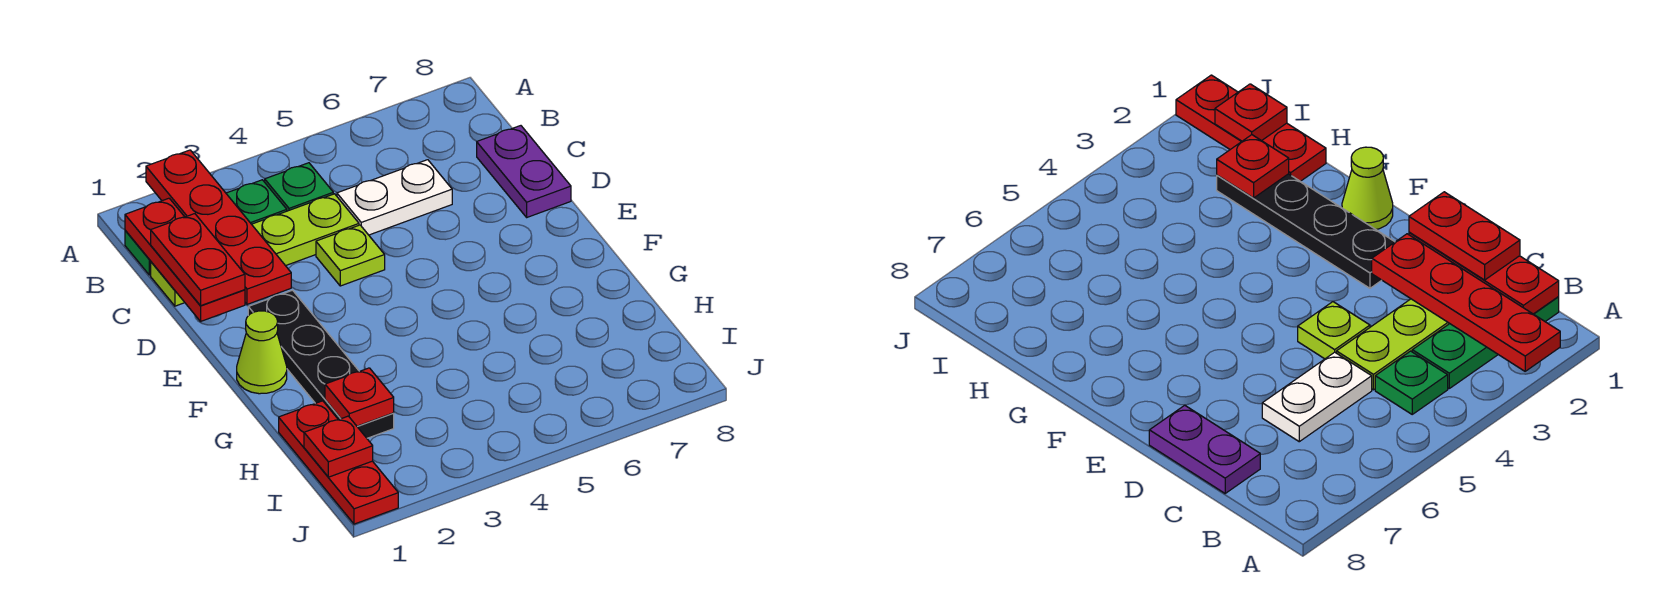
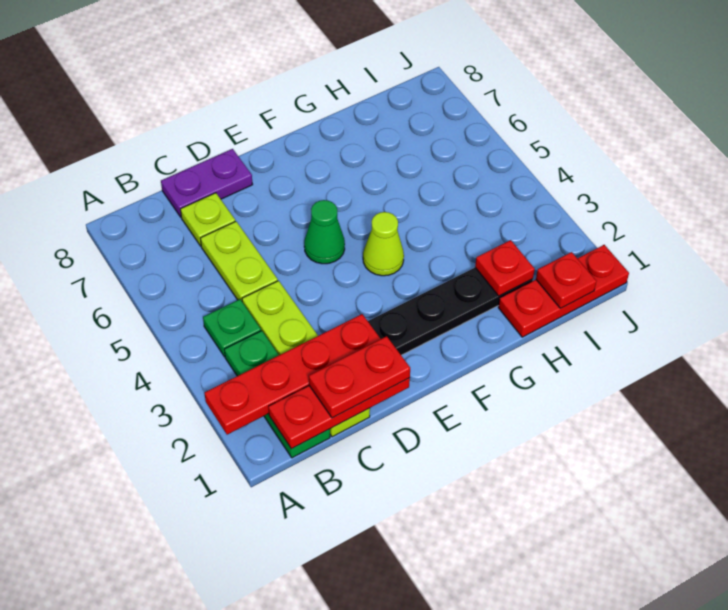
white 1x2 plate [337,160,452,235] -> lime 1x2 plate [200,221,278,301]
lime 1x1 plate [316,225,385,286] -> lime 1x1 plate moved to [180,193,235,246]
none -> green 1x1 cone [304,200,345,264]
lime 1x1 cone [237,311,287,394] -> lime 1x1 cone moved to [363,212,404,276]

